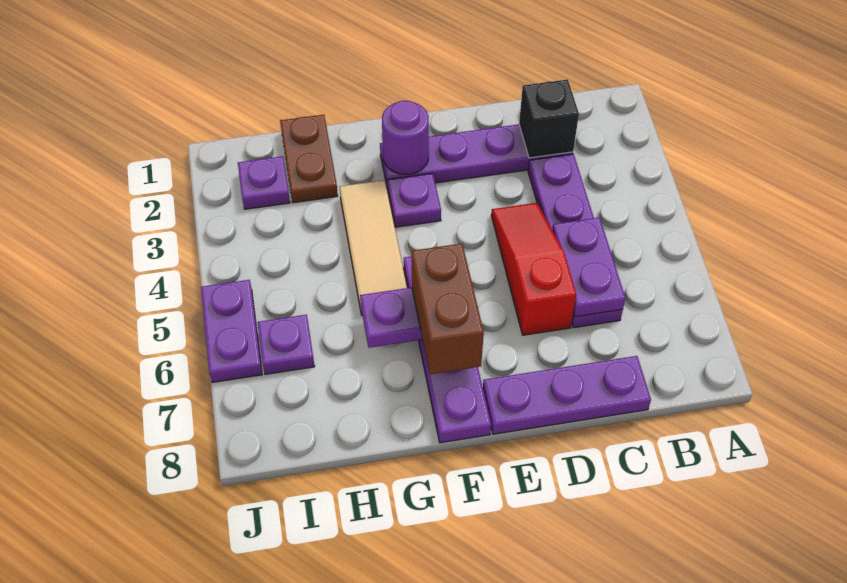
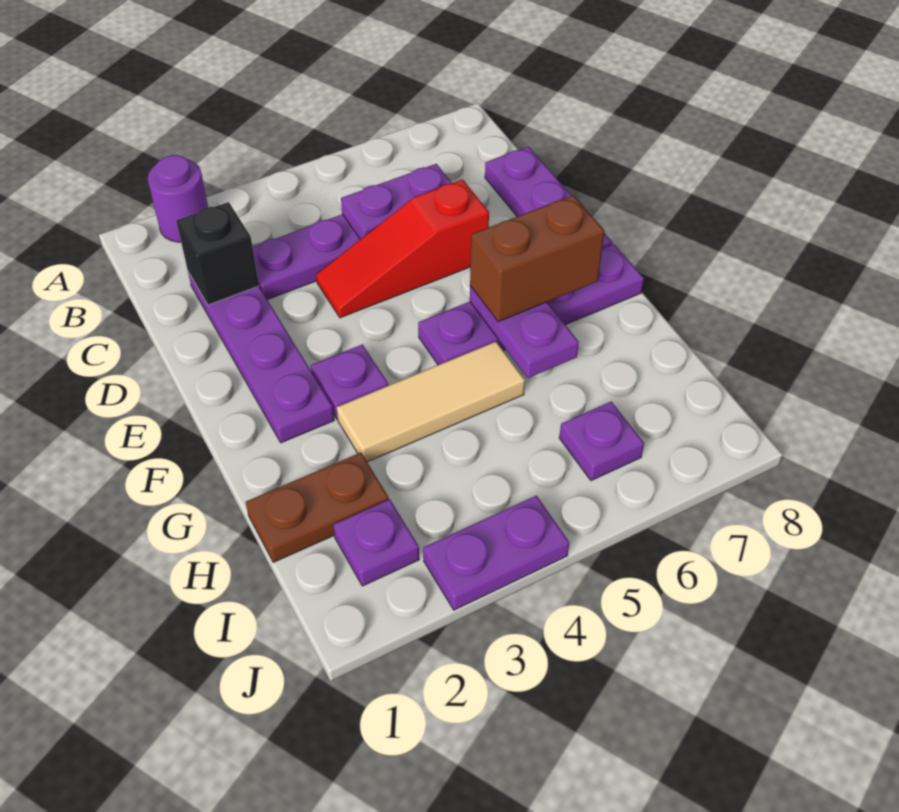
purple 1x1 round brick [382,101,429,174] -> purple 1x1 round brick moved to [148,155,208,242]
purple 1x2 plate [201,280,262,382] -> purple 1x2 plate moved to [423,496,569,610]

